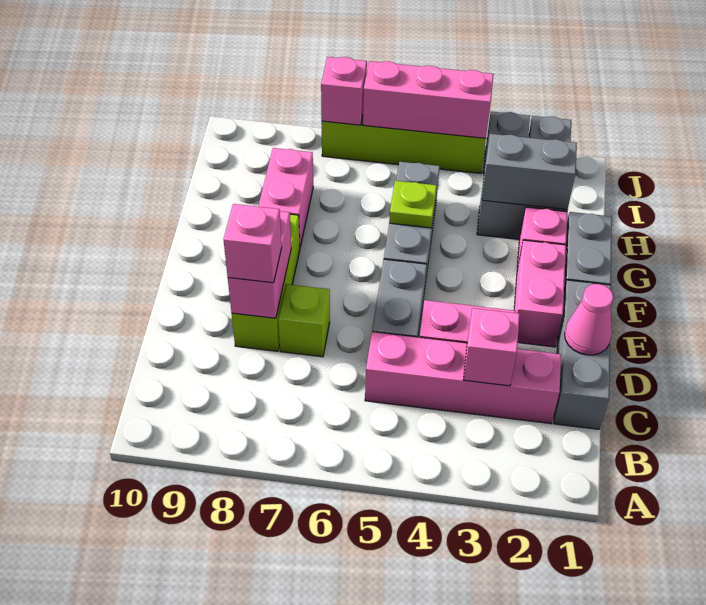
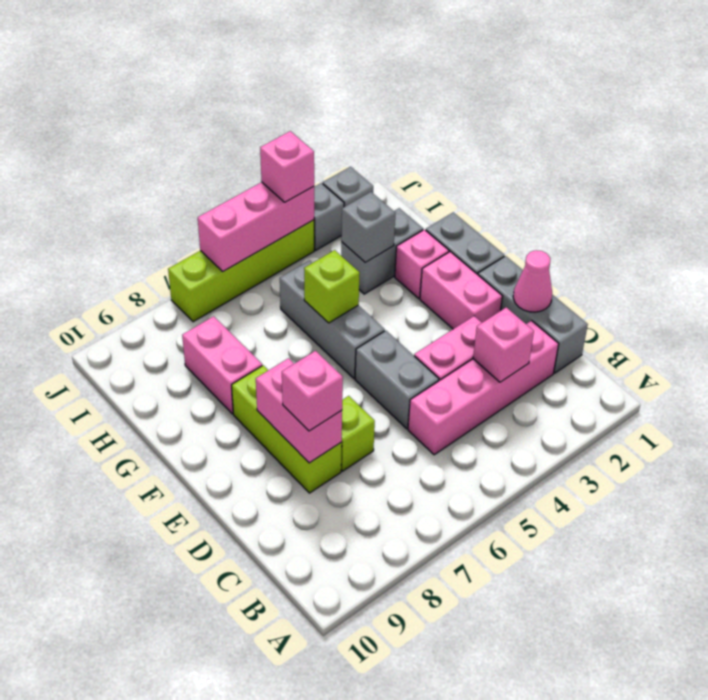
lime 1x1 plate [389,181,437,228] -> lime 1x1 brick [304,250,360,323]
grey 1x2 brick [482,134,577,210] -> grey 1x1 brick [341,192,395,262]
pink 1x1 brick [321,57,367,125] -> pink 1x1 brick moved to [260,131,314,202]

